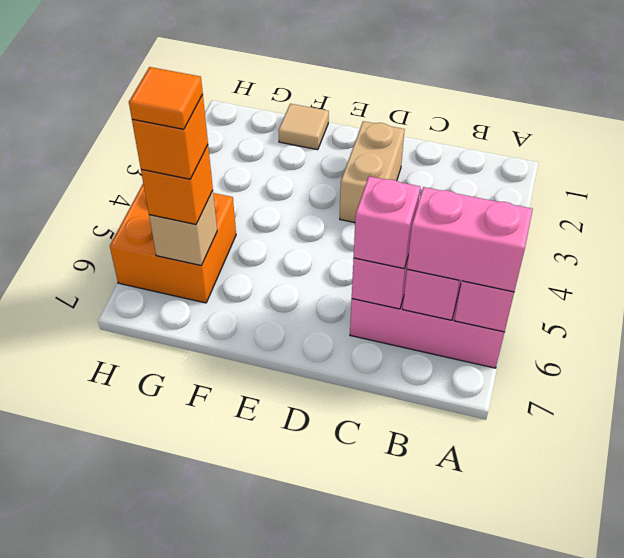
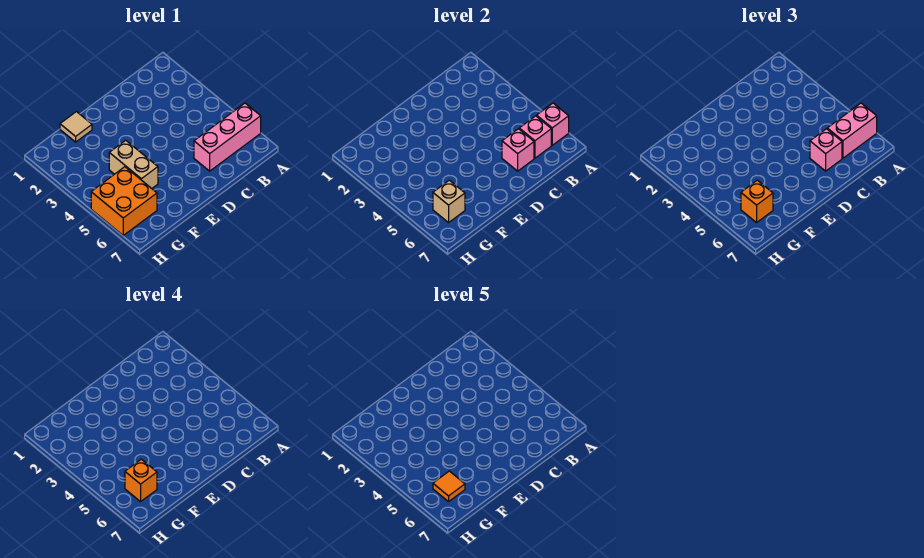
tan 1x2 brick [340,121,405,223] -> tan 1x2 brick moved to [109,140,158,188]

